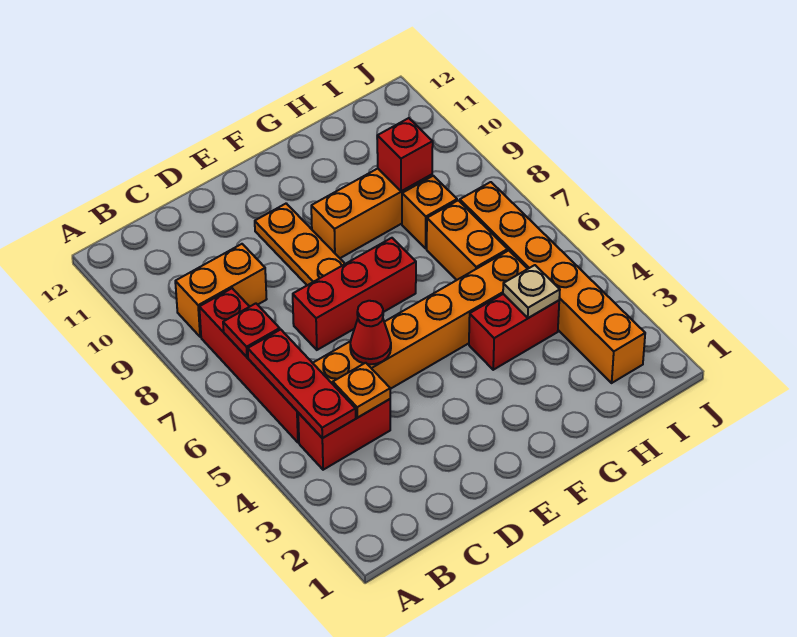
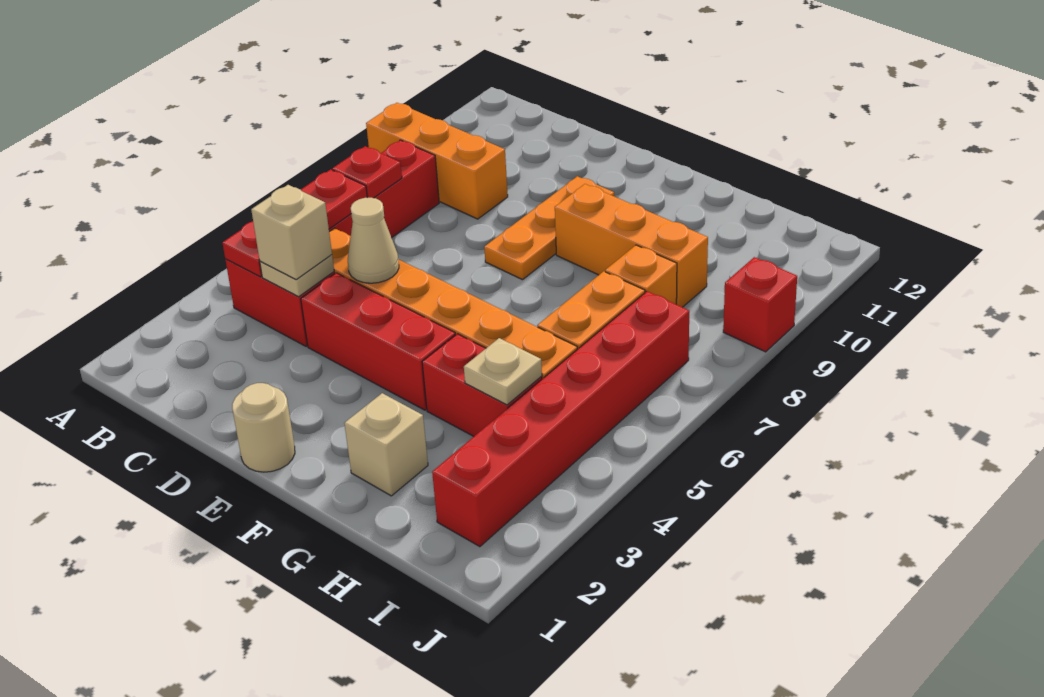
orange 1x2 brick [175,244,267,337] -> orange 1x3 brick [366,103,508,219]
orange 1x1 plate [333,363,390,418] -> tan 1x1 plate [260,255,334,297]
none -> tan 1x1 brick [251,185,332,280]
red 1x1 cone [350,301,391,364] -> tan 1x1 cone [348,198,399,283]
red 1x3 brick [293,238,416,350] -> red 1x3 brick moved to [301,273,455,410]
none -> tan 1x1 round brick [232,383,295,472]
none -> tan 1x1 brick [344,393,428,496]
red 1x1 brick [377,118,433,191] -> red 1x1 brick moved to [723,257,797,352]
orange 1x6 brick [460,182,645,383] -> red 1x6 brick [432,291,689,547]

